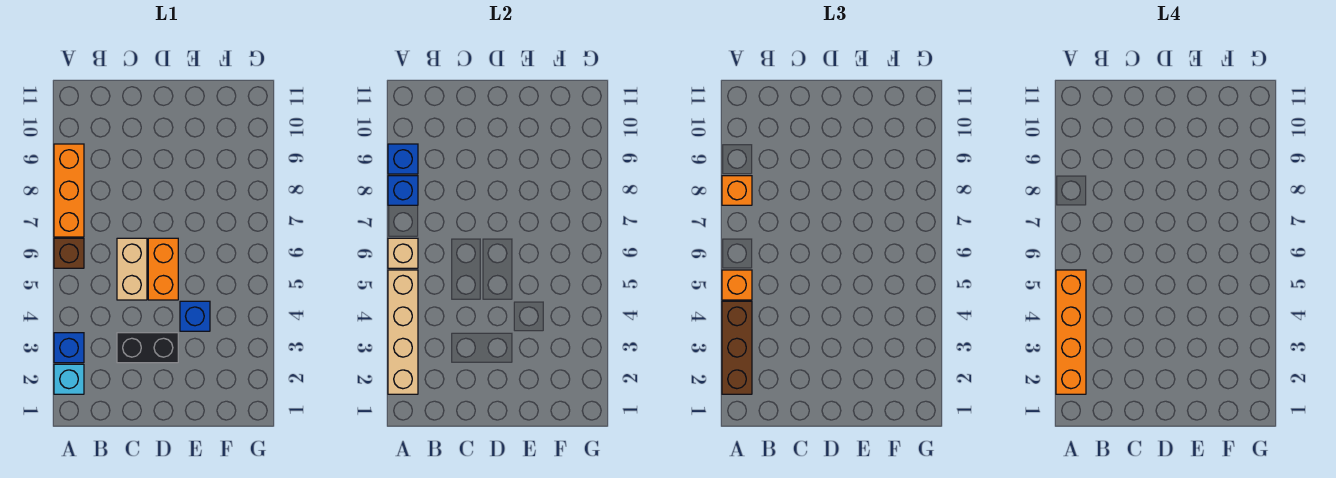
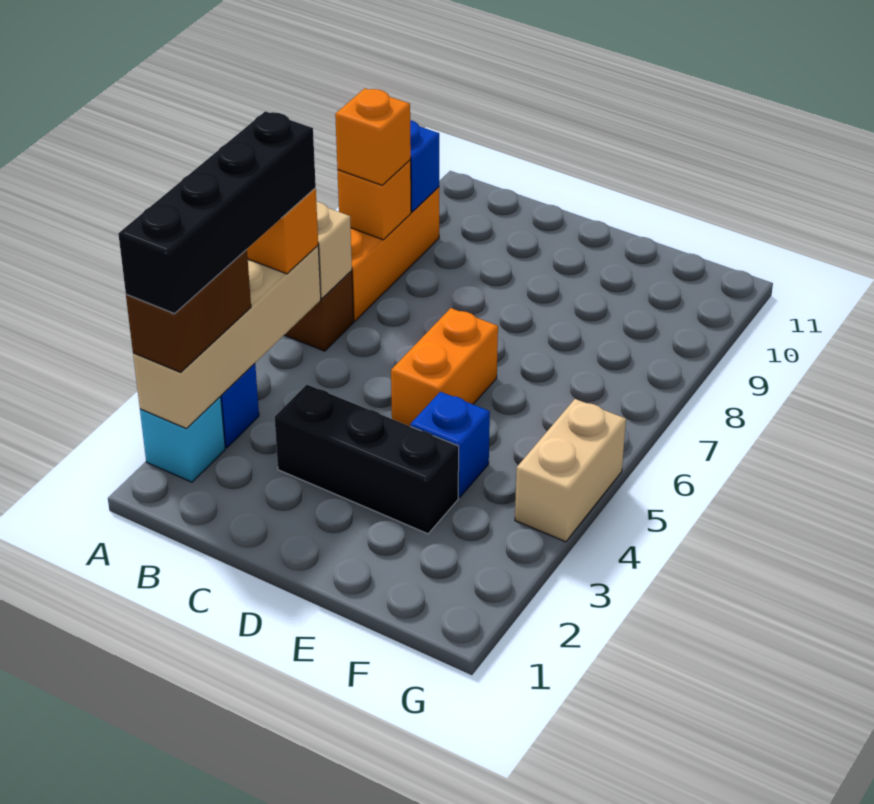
brown 1x3 brick [722,301,752,394] -> brown 1x2 brick [126,249,251,372]
orange 1x4 brick [1056,270,1086,394] -> black 1x4 brick [118,111,316,314]
blue 1x1 brick [388,176,418,205] -> orange 1x1 brick [337,160,411,240]
black 1x2 brick [117,333,178,363] -> black 1x3 brick [275,385,459,534]
tan 1x2 brick [117,238,147,300] -> tan 1x2 brick moved to [515,399,626,542]

